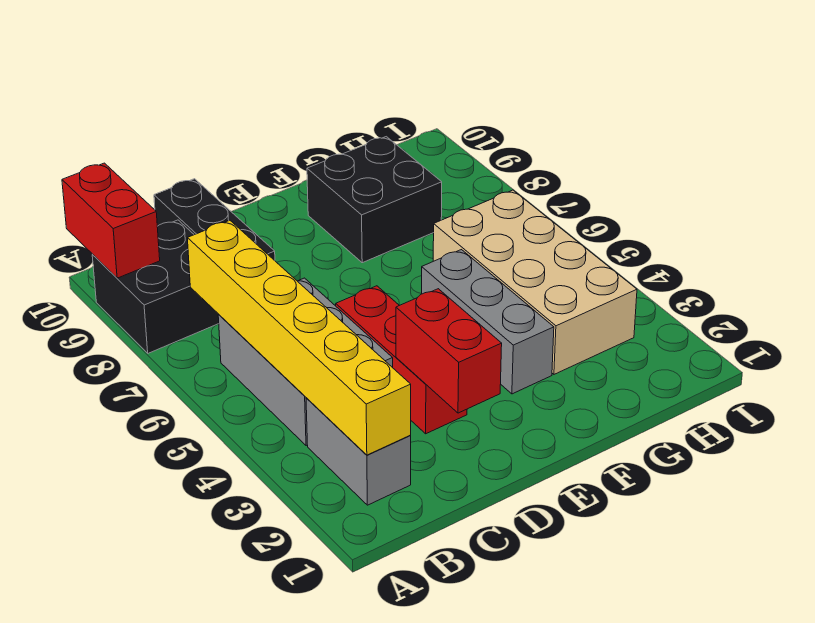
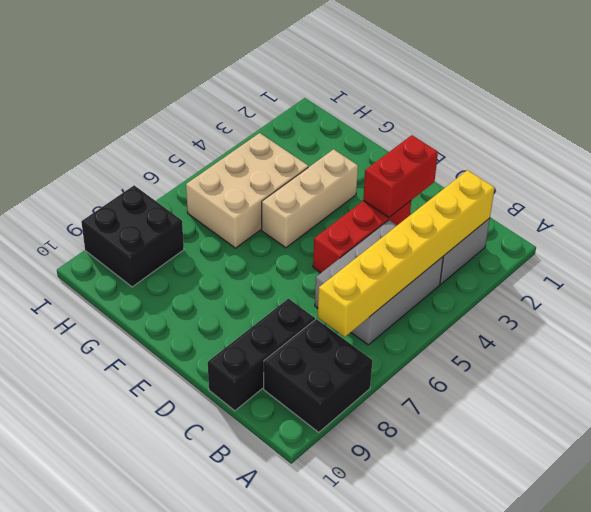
red 1x2 brick [62,163,160,278] -> none
grey 1x3 brick [422,250,554,394] -> tan 1x3 brick [262,149,358,248]
black 2x2 brick [307,137,442,263] -> black 2x2 brick moved to [81,185,184,287]
tan 2x4 brick [433,190,637,374] -> tan 2x3 brick [186,133,308,248]

